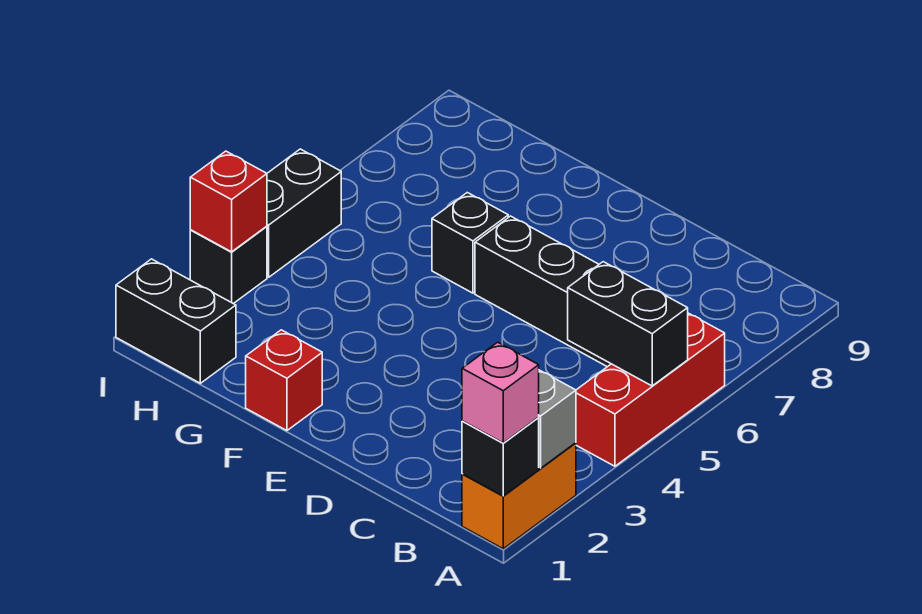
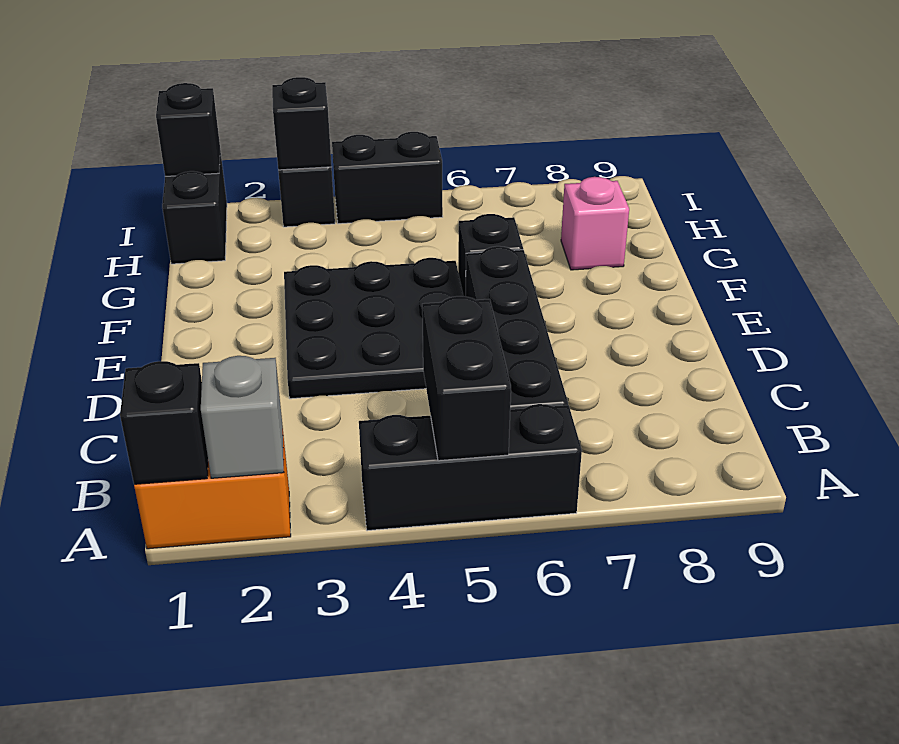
pink 1x1 brick [462,342,539,443] -> pink 1x1 brick moved to [561,177,629,270]
red 1x3 brick [576,313,725,466] -> black 1x3 brick [359,404,582,531]
none -> black 3x3 plate [284,258,463,399]
red 1x1 brick [246,330,322,431] -> none
none -> black 1x1 brick [156,83,220,176]
red 1x1 brick [190,151,267,252] -> black 1x1 brick [272,77,332,170]

